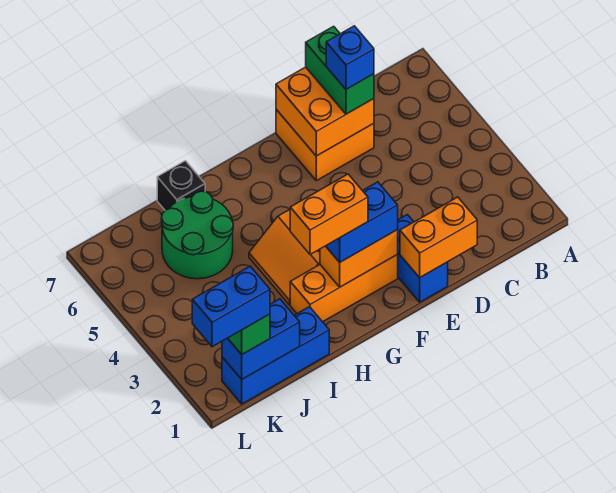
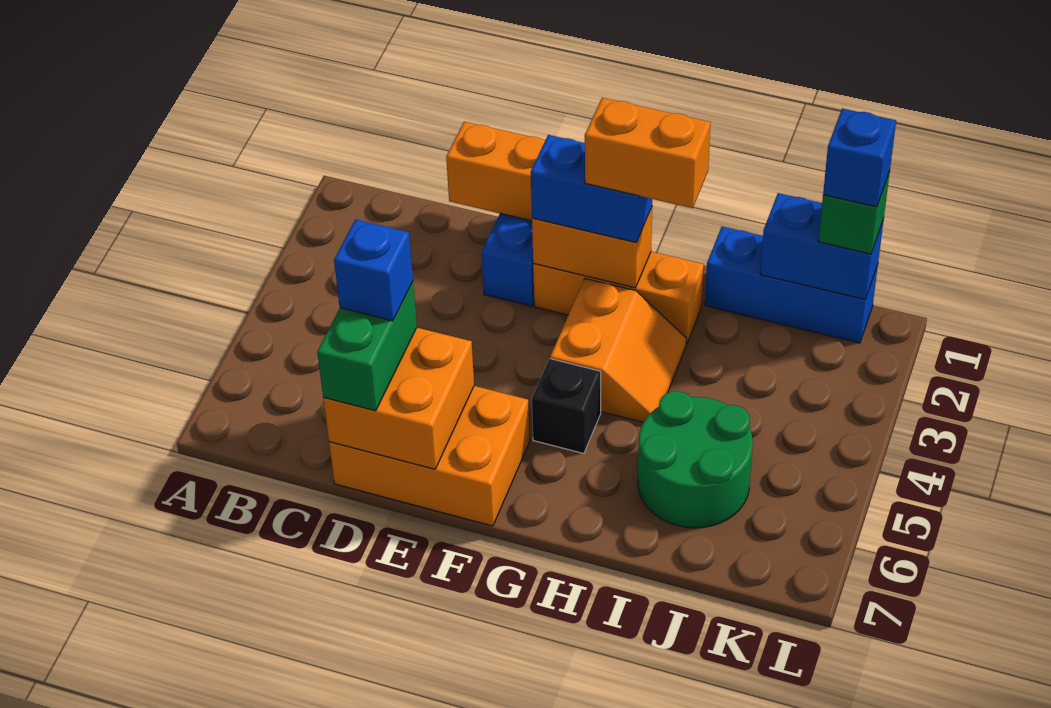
orange 2x2 brick [276,109,374,181] -> orange 2x3 brick [329,386,530,526]
black 1x1 brick [157,161,205,210] -> black 1x1 brick moved to [532,359,601,454]
blue 1x2 brick [192,266,270,347] -> blue 1x1 brick [823,109,896,207]

